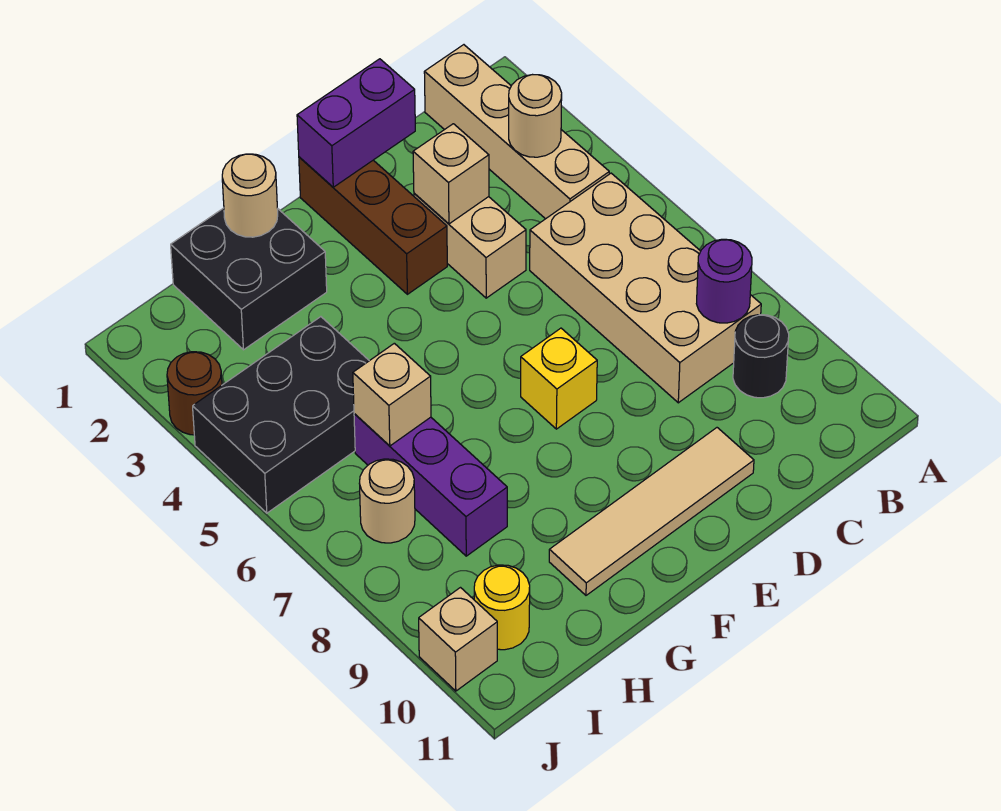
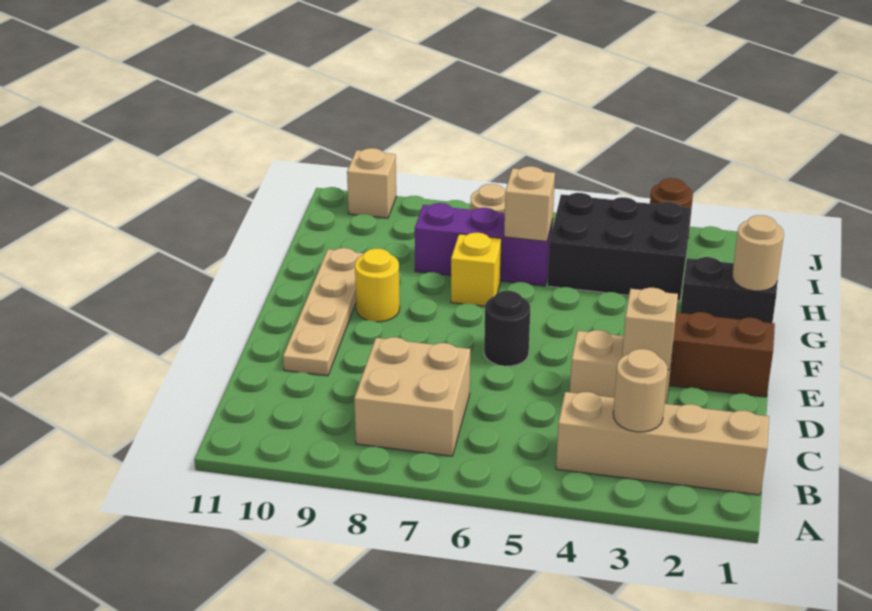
tan 2x4 brick [530,173,761,403] -> tan 2x2 brick [354,337,470,456]
purple 1x1 round brick [696,239,752,323] -> none
black 1x1 round brick [733,315,789,398] -> black 1x1 round brick moved to [484,291,530,366]
purple 1x2 brick [297,59,415,187] -> none
tan 1x4 tile [549,428,754,595] -> tan 1x4 plate [283,248,364,376]
yellow 1x1 brick [521,328,597,429] -> yellow 1x1 brick moved to [451,233,502,306]
black 2x2 brick [171,208,327,350] -> black 1x2 brick [680,257,777,323]
black 2x3 brick [193,317,369,513] -> black 2x3 brick turned to [547,193,691,301]
yellow 1x1 round brick [474,565,530,650] -> yellow 1x1 round brick moved to [355,249,400,322]

